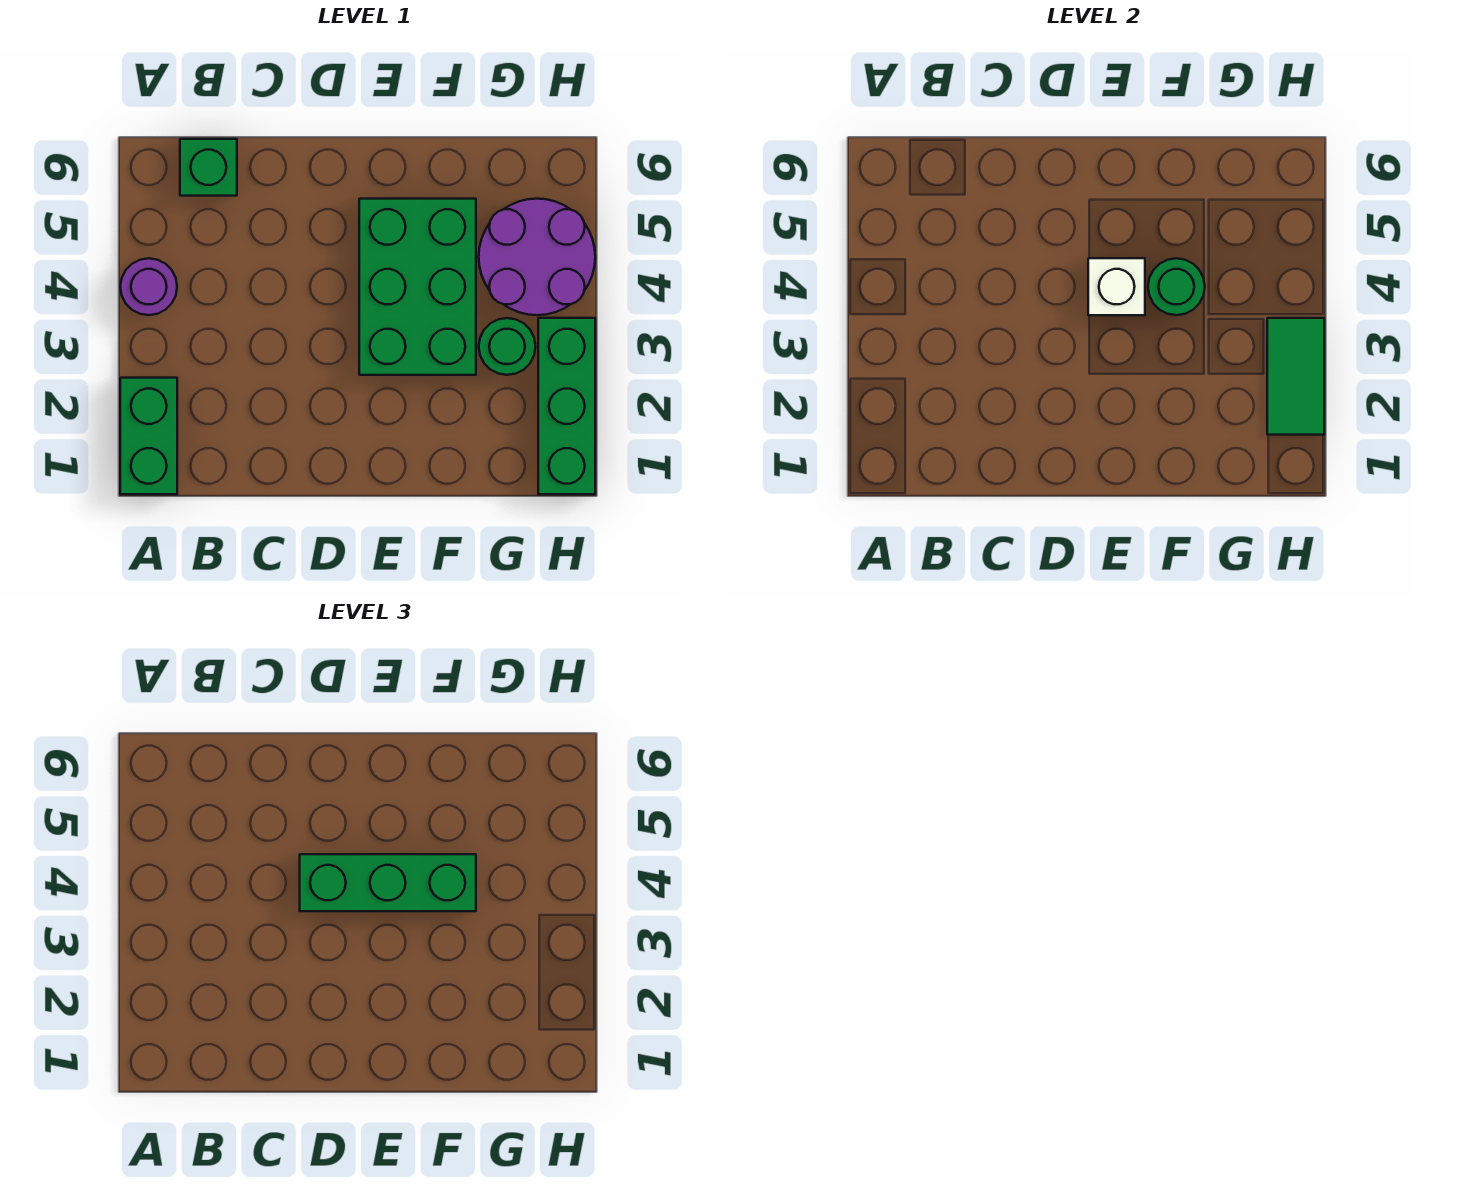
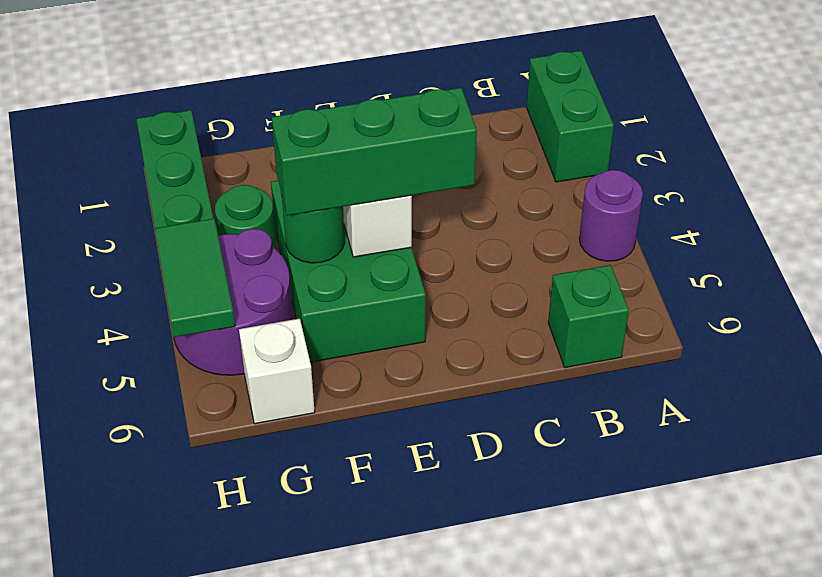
none -> white 1x1 brick [239,319,315,424]
green 1x2 tile [1267,318,1324,435] -> green 1x2 tile moved to [155,219,235,337]

